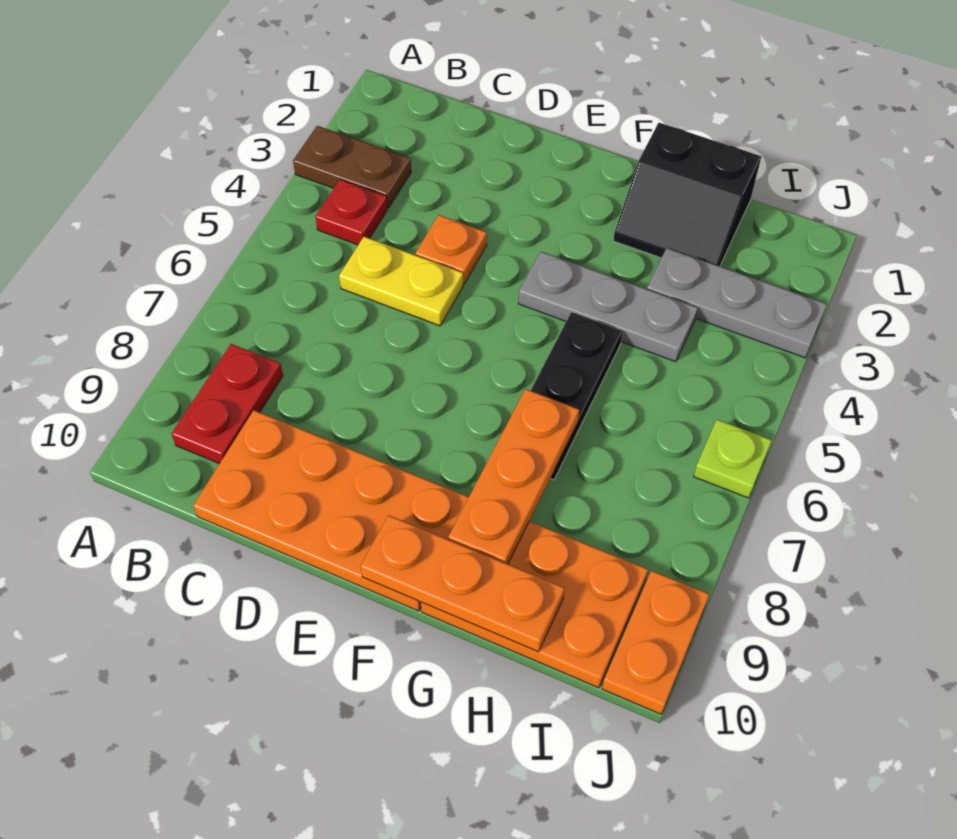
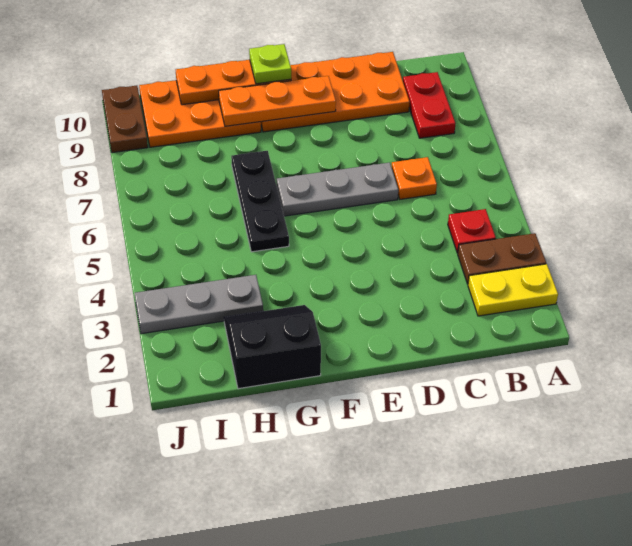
yellow 1x2 plate [339,237,463,326] -> yellow 1x2 plate moved to [468,264,558,316]
orange 1x1 plate [415,215,487,284] -> orange 1x1 plate moved to [392,157,437,199]
grey 1x3 plate [518,252,698,362] -> grey 1x3 plate moved to [277,163,398,216]
orange 1x3 plate [448,389,579,564] -> orange 1x3 plate turned to [219,76,336,126]
lime 1x1 plate [694,420,772,498] -> lime 1x1 plate moved to [249,44,291,84]
orange 1x2 plate [602,571,709,714] -> brown 1x2 plate [102,86,148,153]

